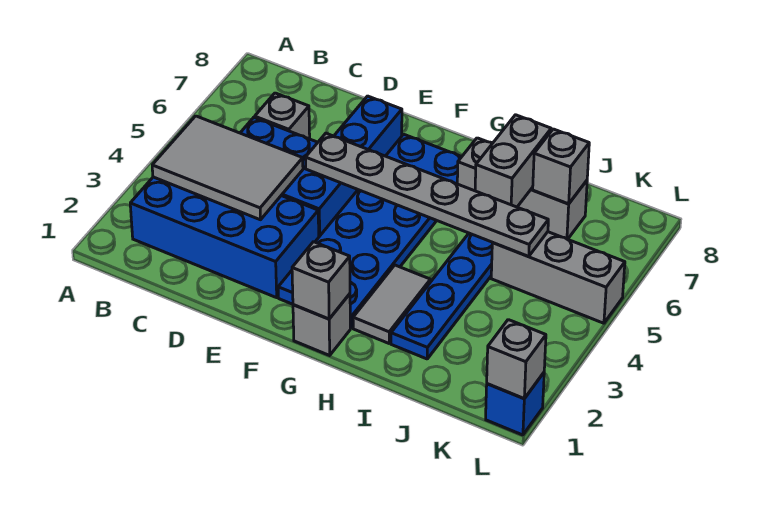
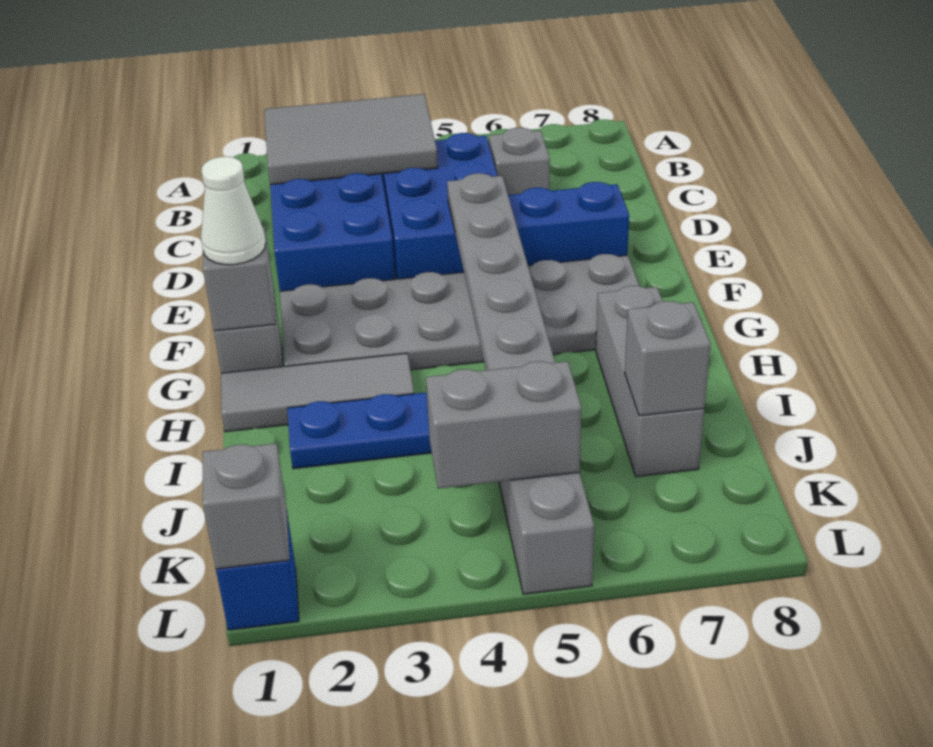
grey 2x3 tile [152,116,303,220] -> grey 2x3 tile turned to [264,94,438,185]
blue 2x6 plate [278,134,462,328] -> grey 2x6 plate [280,254,639,370]
none -> white 1x1 cone [201,157,266,265]
grey 1x2 tile [353,265,430,343] -> grey 1x3 tile [221,353,414,432]
grey 1x2 brick [475,115,551,207] -> grey 1x2 brick moved to [426,361,581,489]

